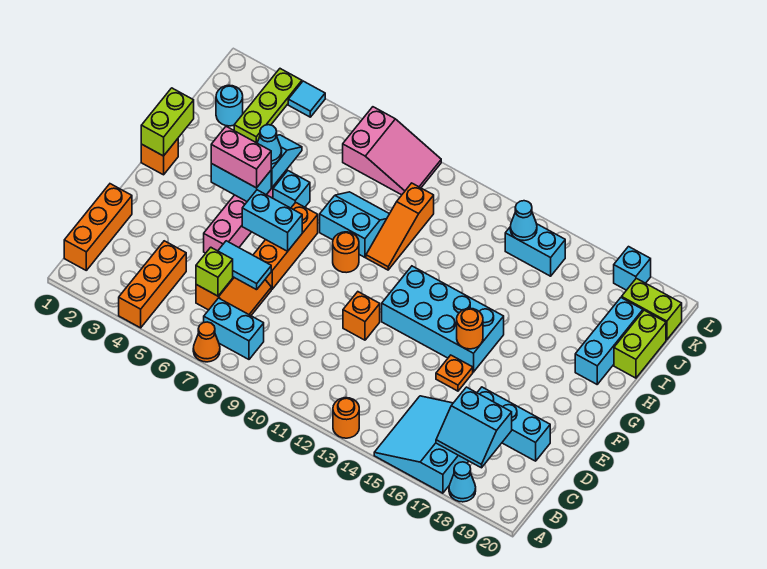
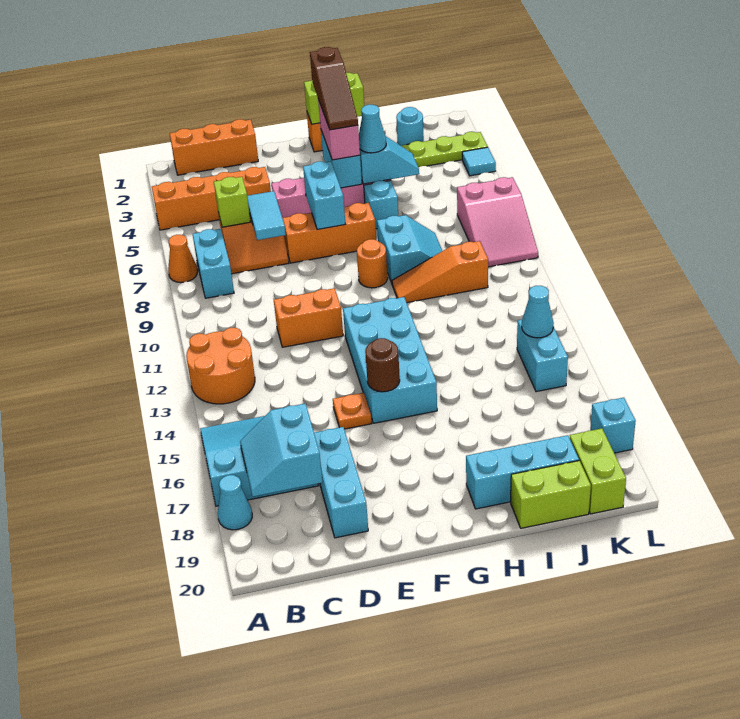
orange 1x3 brick [119,241,186,328] -> orange 1x4 brick [152,167,271,230]
orange 1x1 round brick [333,398,359,438] -> orange 2x2 round brick [186,328,255,404]
orange 1x1 brick [343,292,380,340] -> orange 1x2 brick [274,288,343,347]
orange 1x1 round brick [457,308,483,349] -> brown 1x1 round brick [365,338,400,392]
none -> brown 1x3 slope [310,47,358,130]

